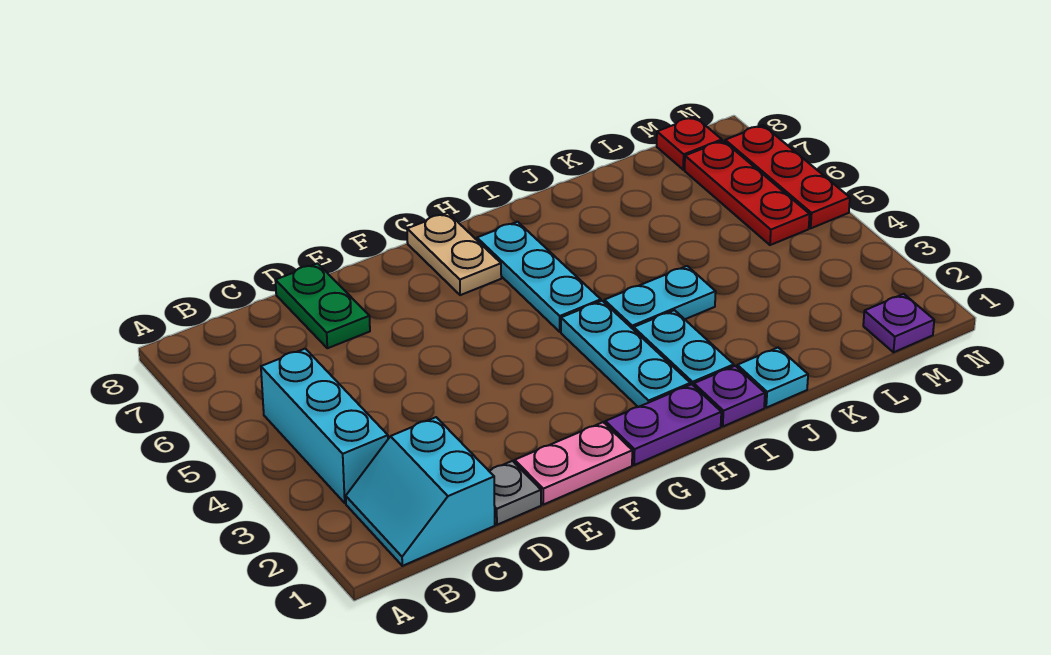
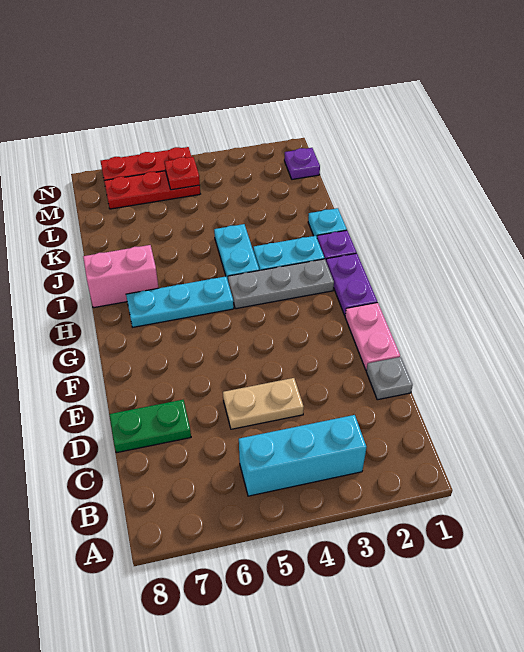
cyan 2x2 slope [346,417,495,566] -> none
tan 1x2 plate [407,213,501,295] -> tan 1x2 plate moved to [223,378,304,429]
cyan 1x3 plate [561,301,690,407] -> grey 1x3 plate [228,259,334,309]
none -> pink 1x2 brick [83,245,159,308]
red 1x1 plate [657,117,722,170] -> red 1x1 plate moved to [165,157,200,190]

